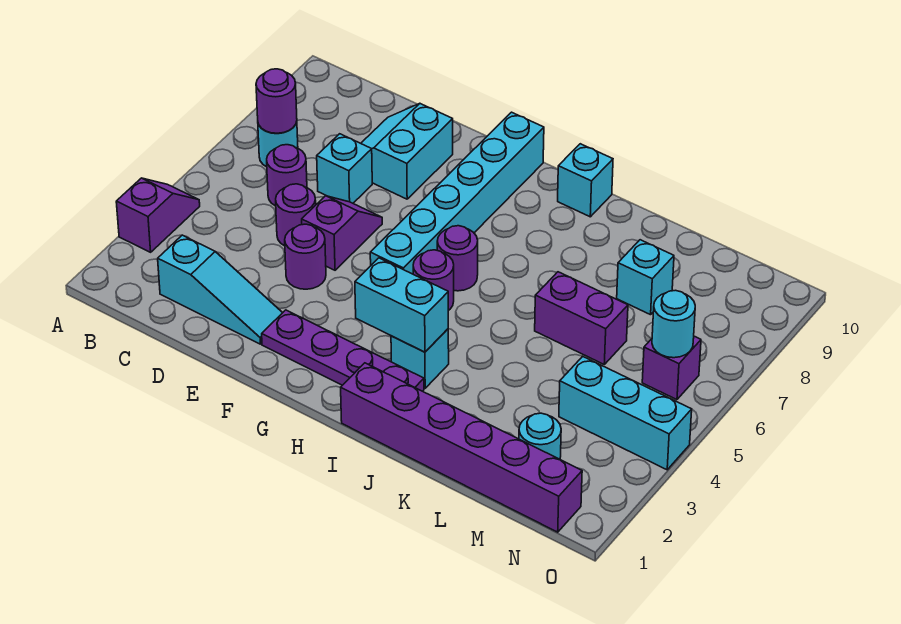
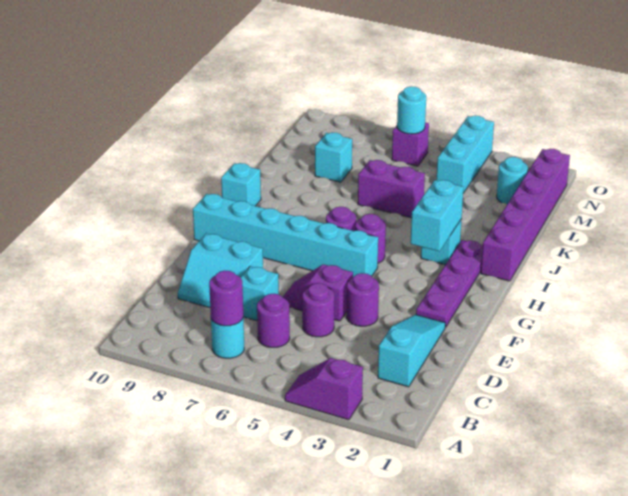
purple 1x2 brick [535,272,628,364] -> purple 1x2 brick turned to [358,160,425,218]

